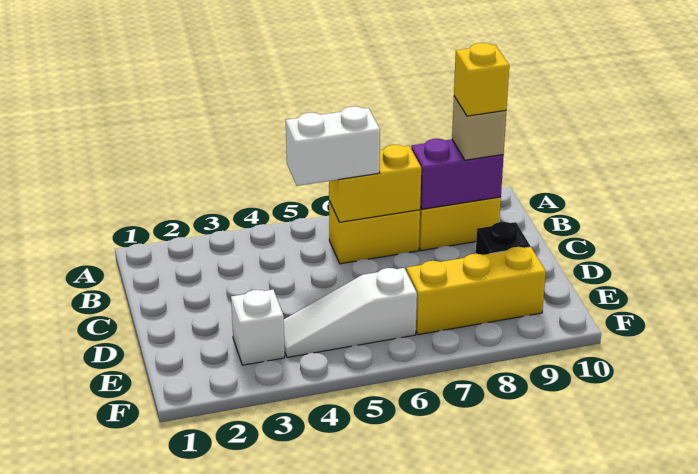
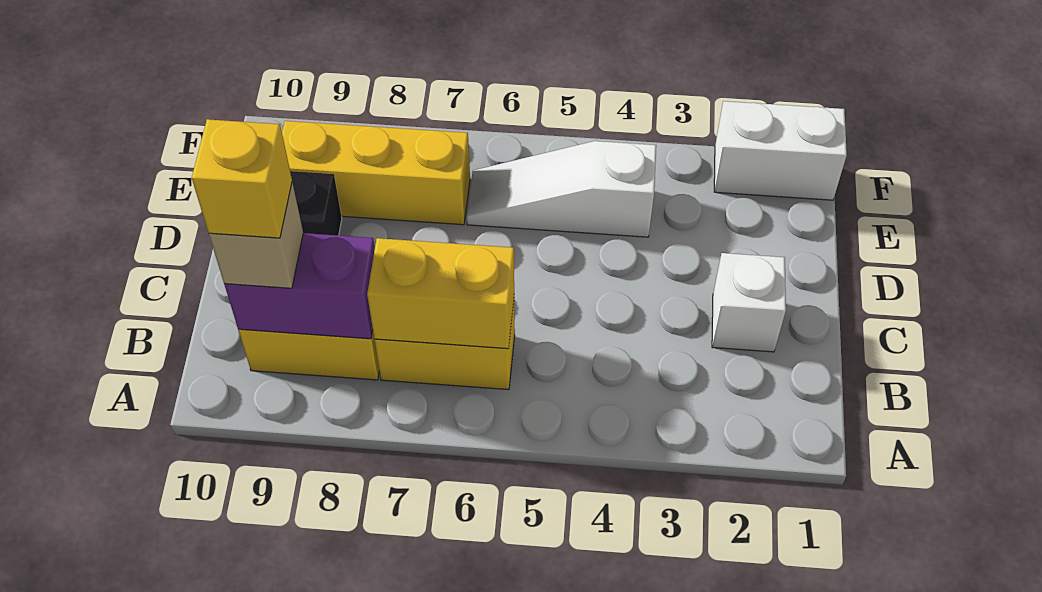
white 1x2 brick [286,106,380,186] -> white 1x2 brick moved to [714,101,847,200]
white 1x1 brick [231,290,285,365] -> white 1x1 brick moved to [712,253,786,352]
white 1x3 slope [284,268,417,357] -> white 1x3 slope turned to [467,141,656,237]

